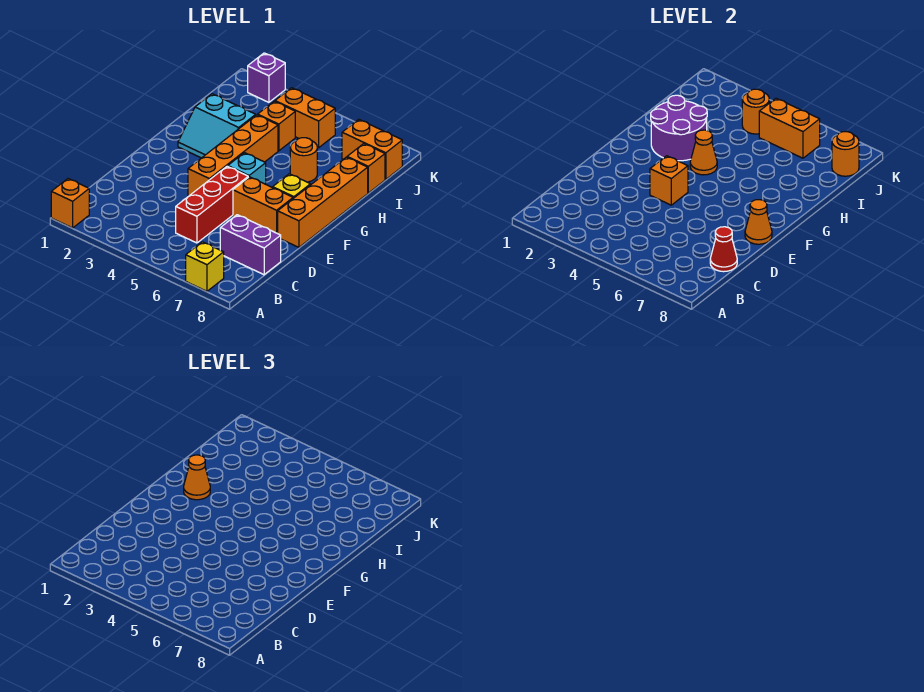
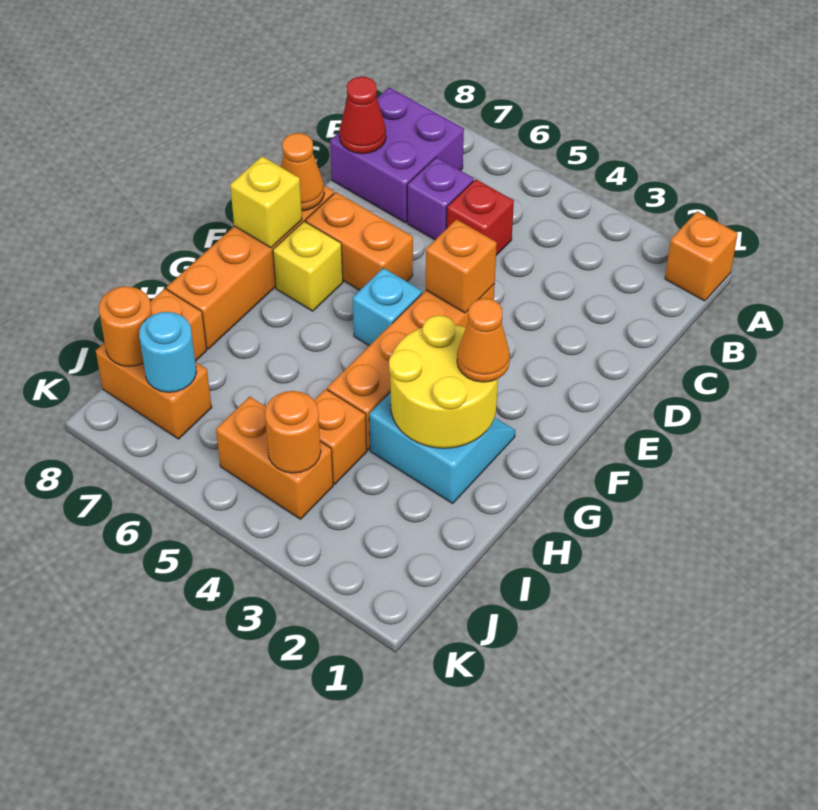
yellow 1x1 brick [186,242,224,291] -> yellow 1x1 brick moved to [230,156,302,248]
red 1x3 brick [176,166,248,243] -> red 1x1 brick [447,179,514,255]
purple 1x2 brick [220,215,281,275] -> purple 2x2 brick [330,87,464,223]
purple 2x2 round brick [651,95,707,161] -> yellow 2x2 round brick [389,315,498,448]
orange 1x1 cone [690,130,717,175] -> none
orange 1x1 round brick [290,138,317,182] -> none
orange 1x2 brick [759,98,820,158] -> none
none -> cyan 1x1 round brick [139,312,196,392]
purple 1x1 brick [248,53,285,102] -> purple 1x1 brick moved to [407,157,474,240]

